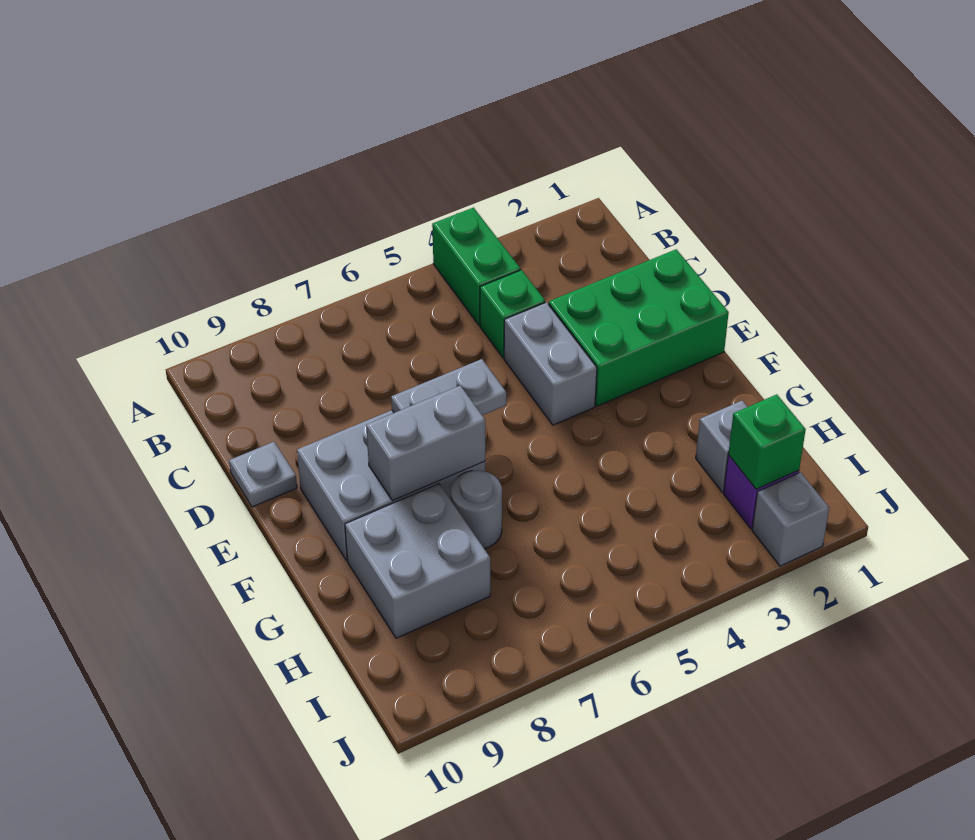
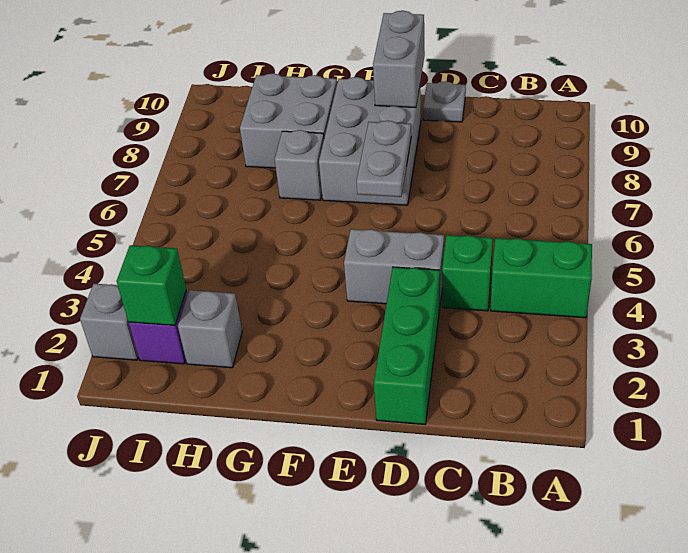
green 2x3 brick [549,249,729,406] -> green 1x3 brick [374,267,440,424]
grey 1x2 brick [366,385,485,501] -> grey 1x2 brick moved to [373,11,425,108]
grey 1x1 round brick [451,470,502,549] -> grey 1x1 brick [275,130,324,200]

